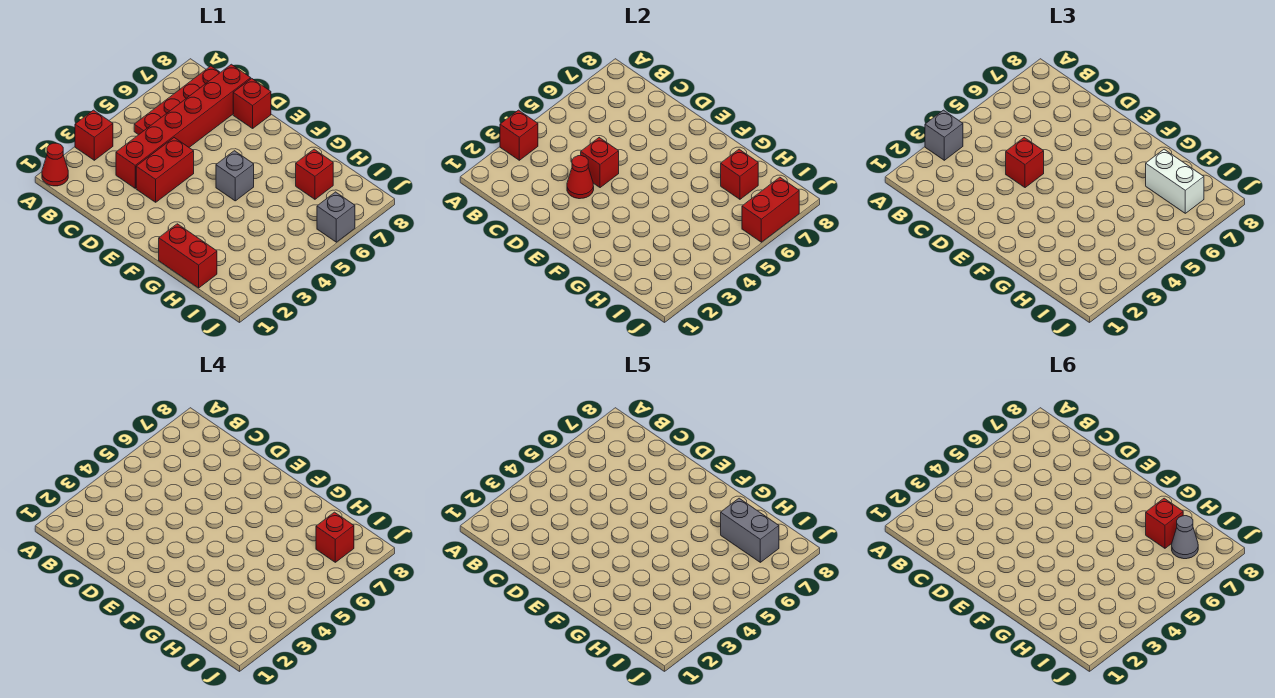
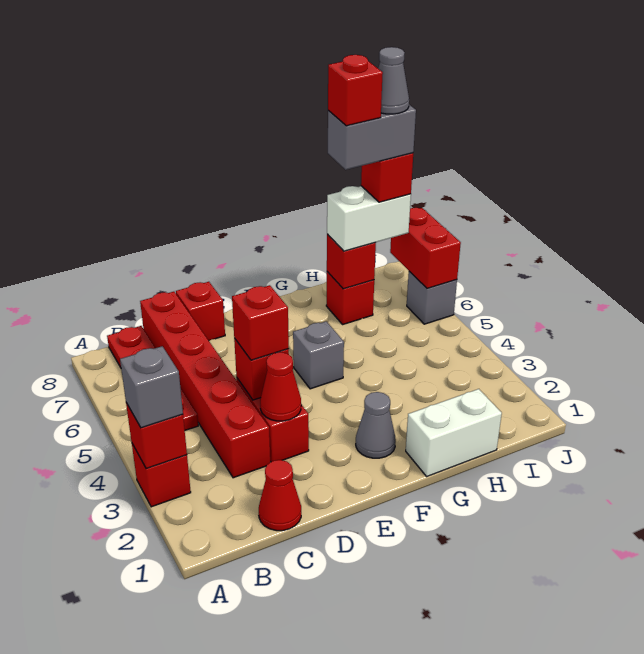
red 1x1 cone [42,143,68,186] -> red 1x1 cone moved to [259,460,301,531]
none -> grey 1x1 cone [356,392,396,458]
red 1x2 brick [159,224,217,288] -> white 1x2 brick [406,389,502,476]

